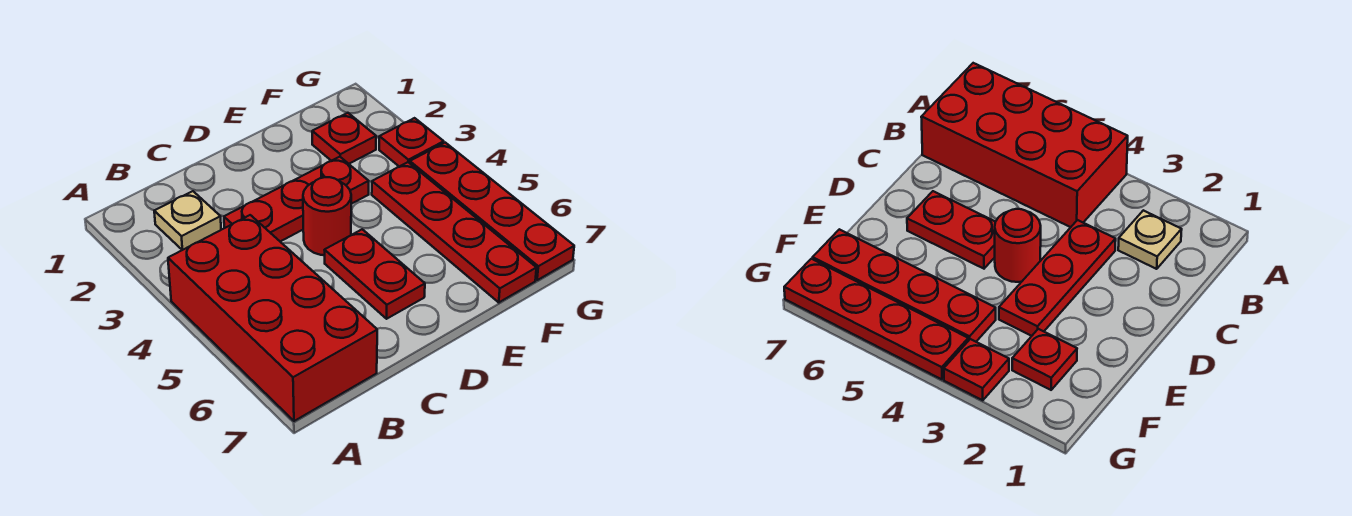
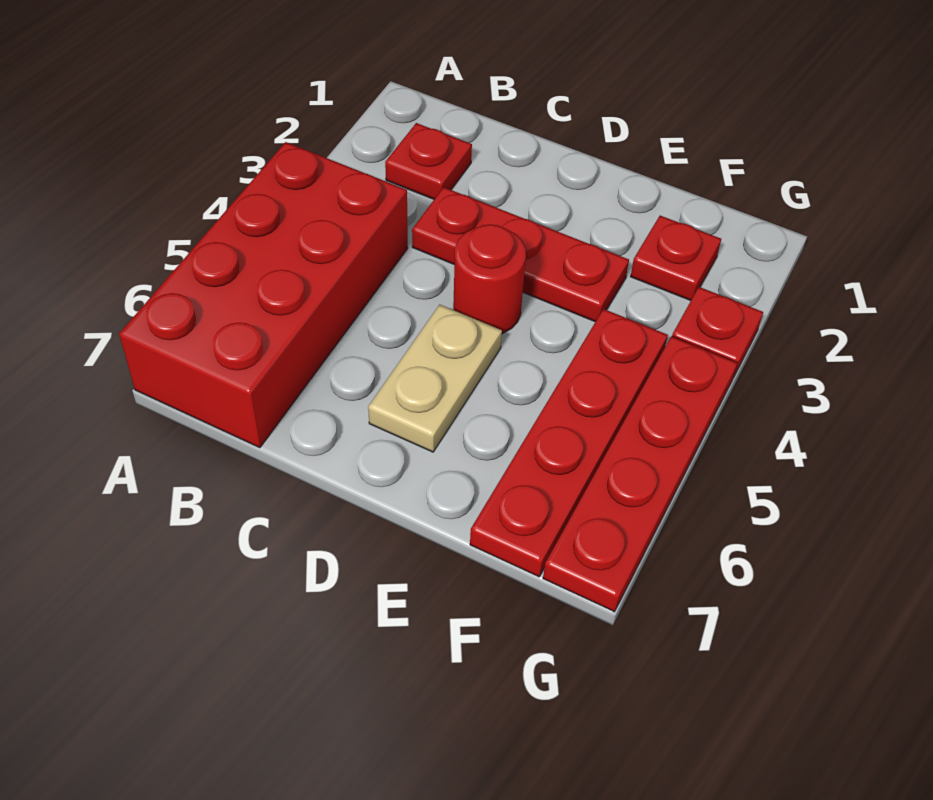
tan 1x1 plate [154,191,221,250] -> red 1x1 plate [385,123,472,199]
red 1x2 plate [325,229,425,319] -> tan 1x2 plate [368,305,502,452]

